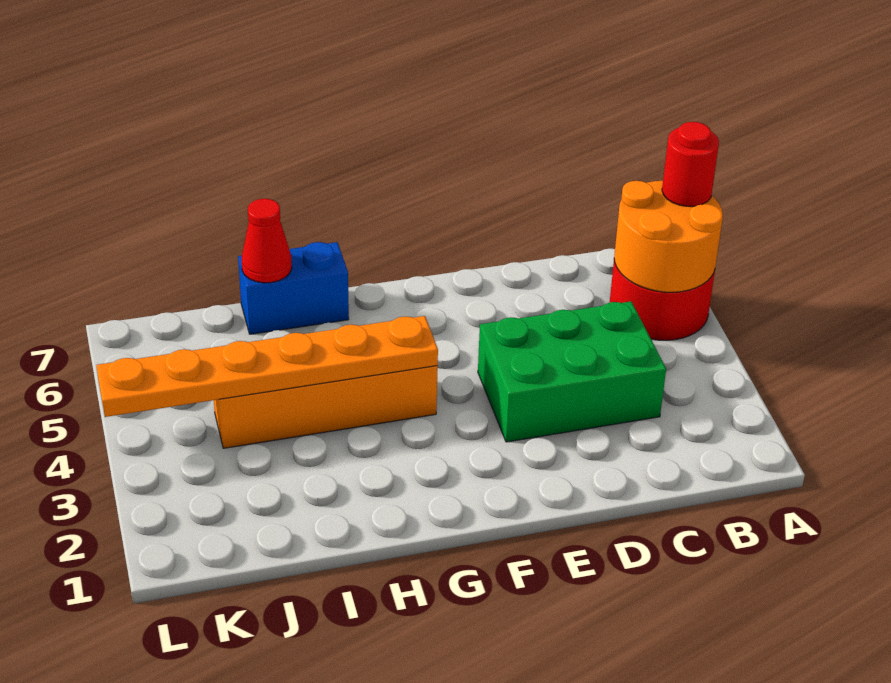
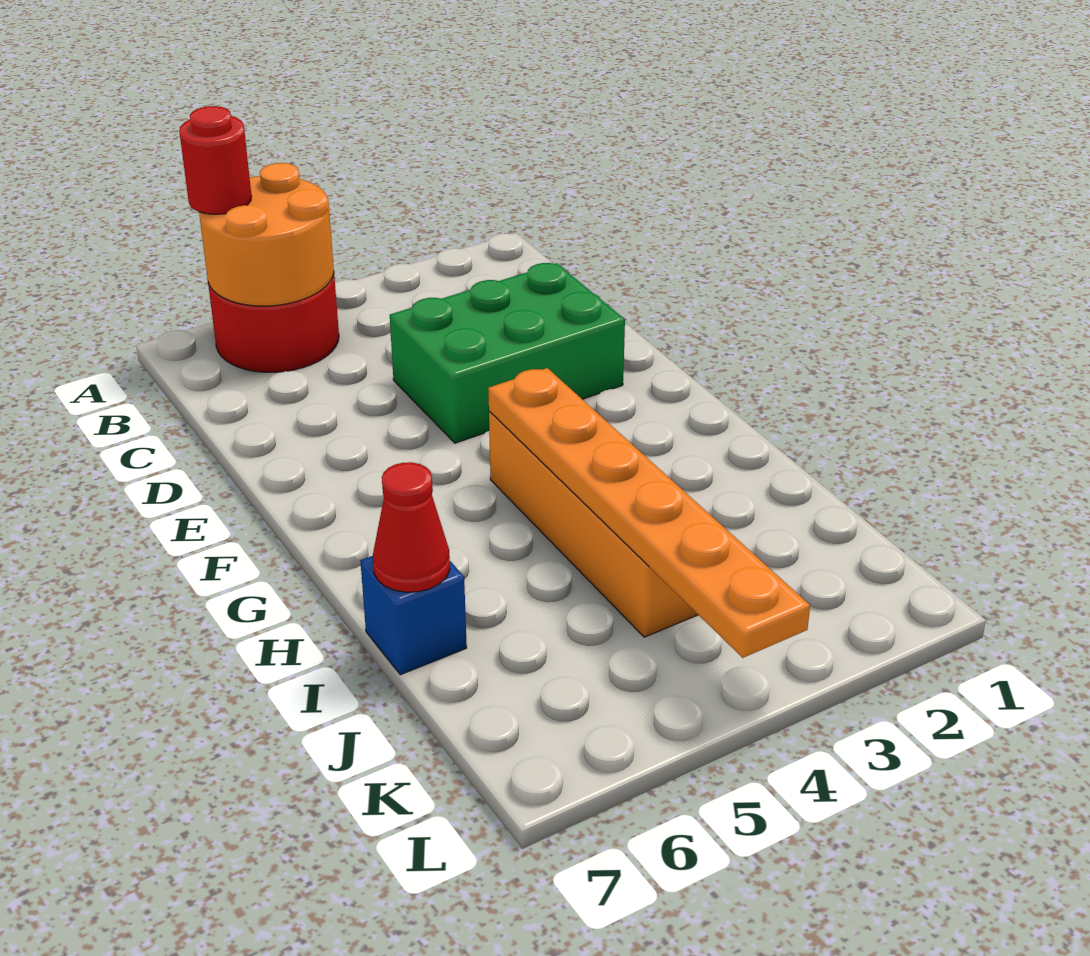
green 2x3 brick [478,302,666,442] -> green 2x3 brick turned to [390,263,625,443]
blue 1x2 brick [238,242,349,334] -> blue 1x1 brick [360,556,467,675]

